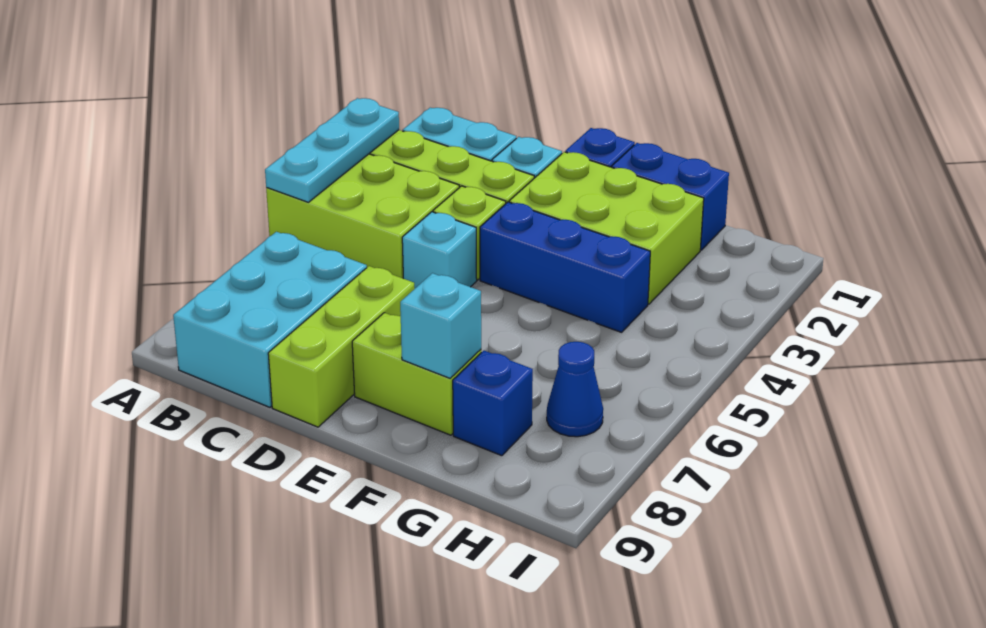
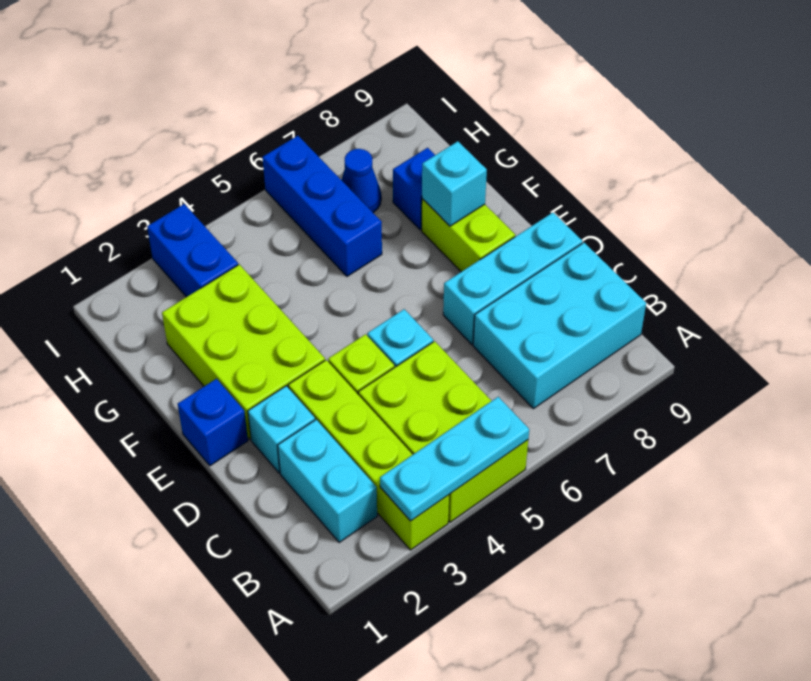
lime 1x3 brick [268,266,415,427] -> cyan 1x3 brick [443,213,582,344]
blue 1x3 brick [480,202,650,332] -> blue 1x3 brick moved to [263,136,382,276]
blue 1x2 brick [612,143,729,250] -> blue 1x2 brick moved to [147,204,238,297]

